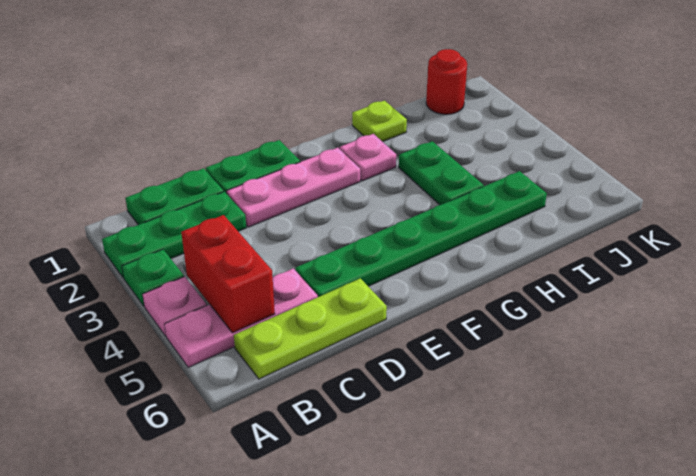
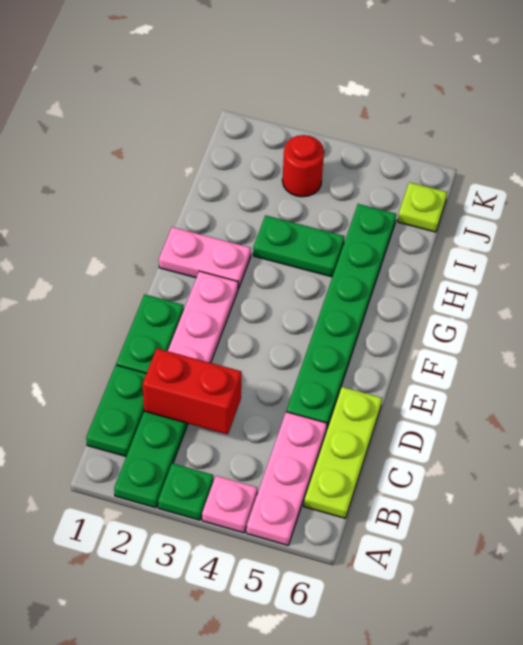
red 1x2 brick [181,215,275,333] -> red 1x2 brick moved to [143,348,242,434]
pink 1x1 plate [340,134,396,181] -> pink 1x2 plate [159,227,251,289]
lime 1x1 plate [352,101,407,142] -> lime 1x1 plate moved to [398,182,447,232]
red 1x1 round brick [426,49,467,114] -> red 1x1 round brick moved to [282,135,324,197]

